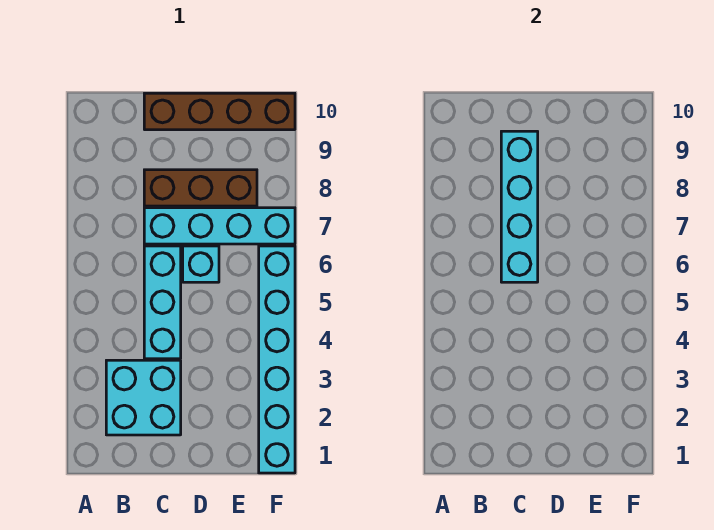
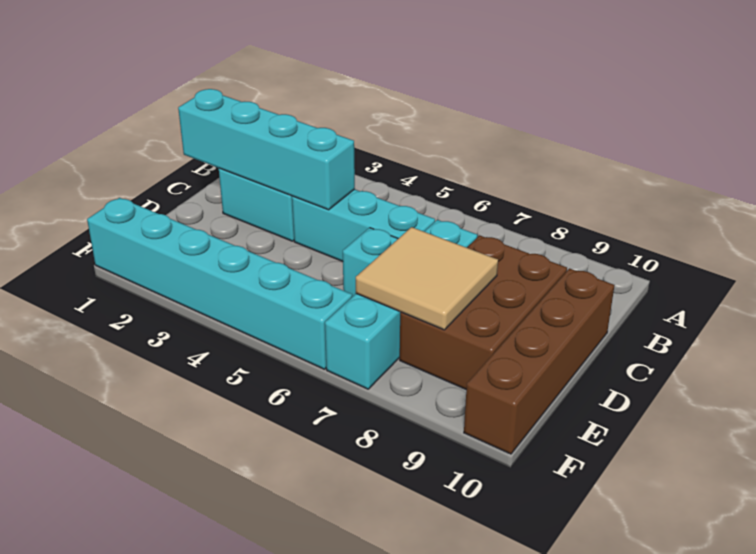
cyan 1x4 brick [501,131,538,282] -> cyan 1x4 brick moved to [178,89,355,210]
brown 1x3 brick [144,170,257,206] -> brown 2x3 brick [400,235,567,389]
none -> tan 2x2 tile [356,227,498,330]

